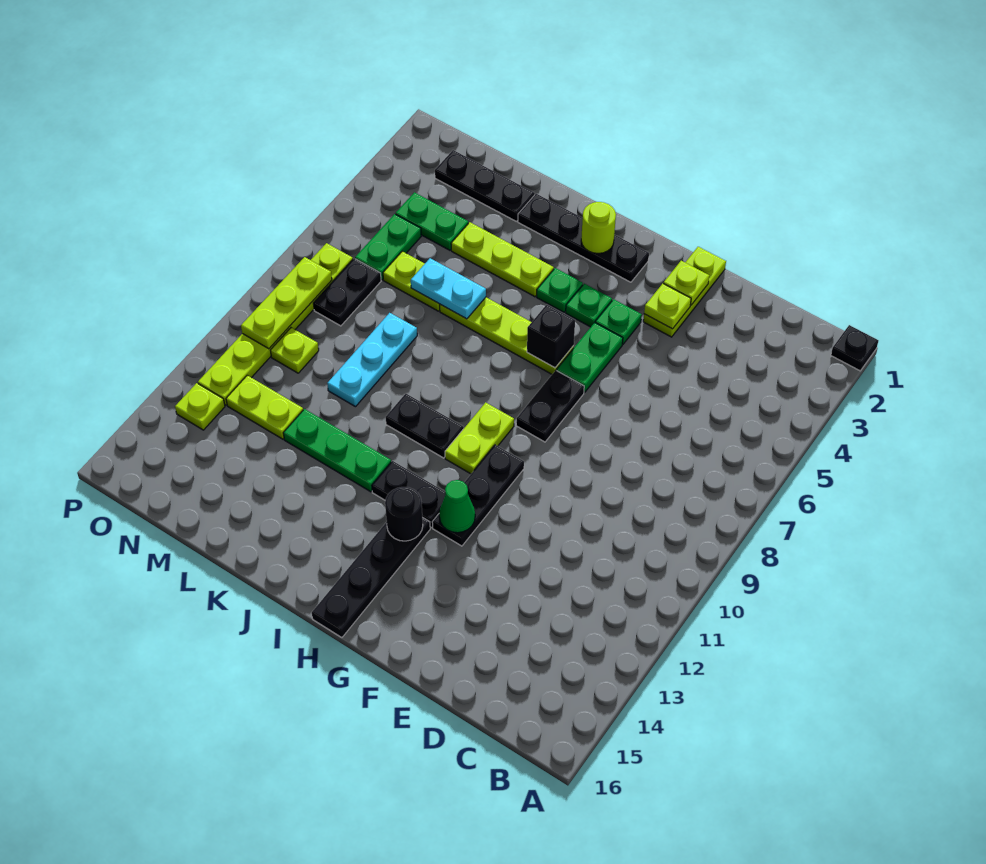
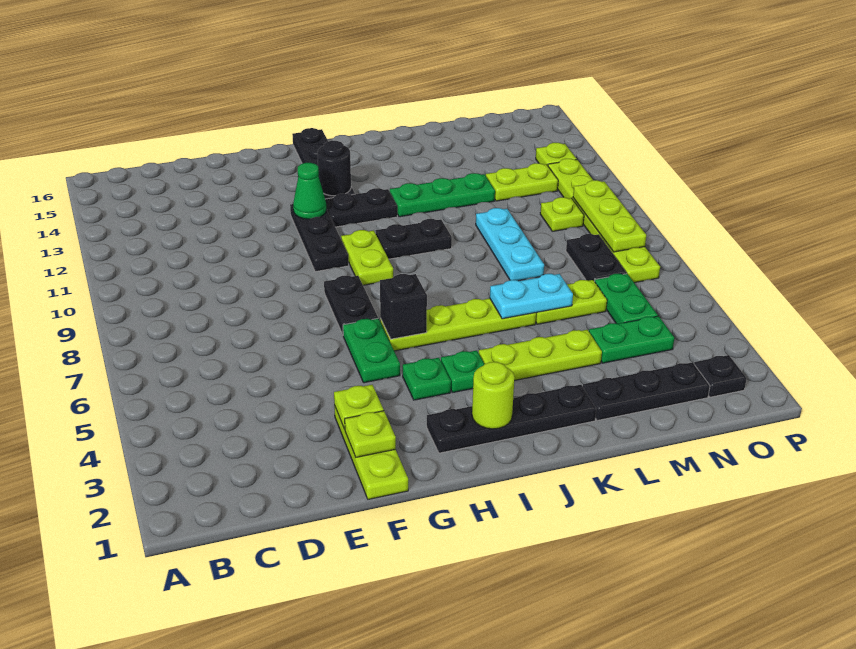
black 1x1 plate [831,325,879,371] -> black 1x1 plate moved to [694,355,747,397]
green 1x1 plate [595,299,642,344] -> none

